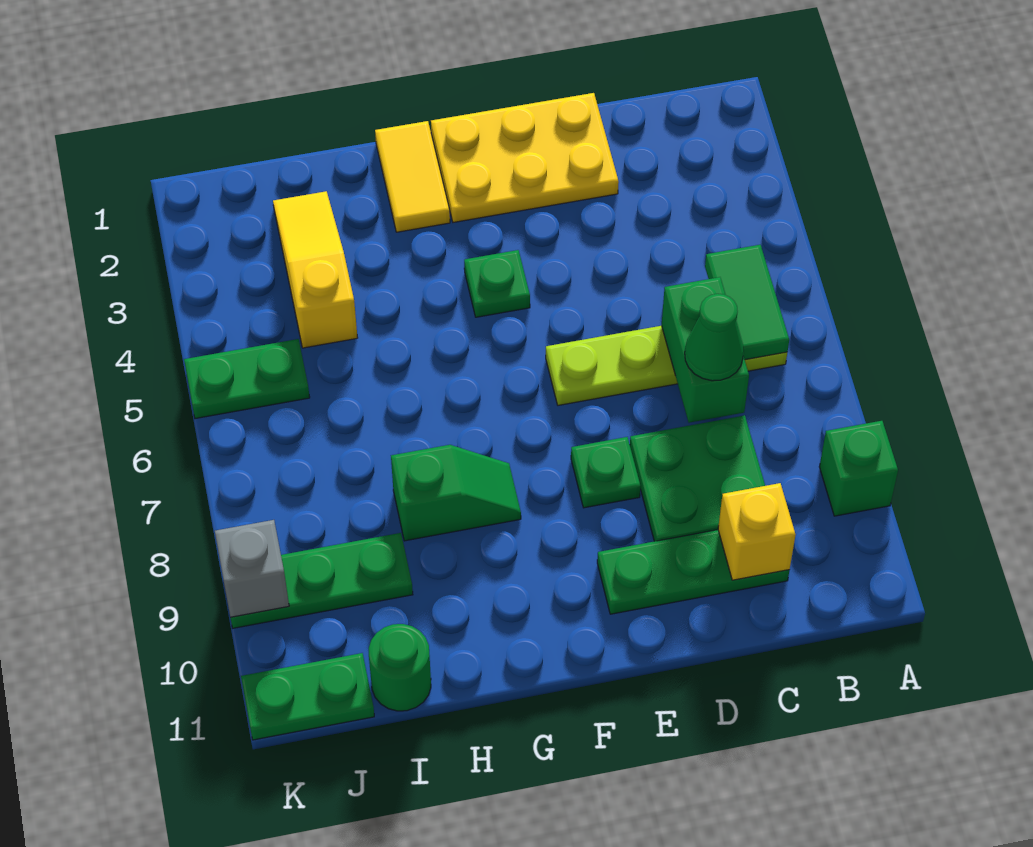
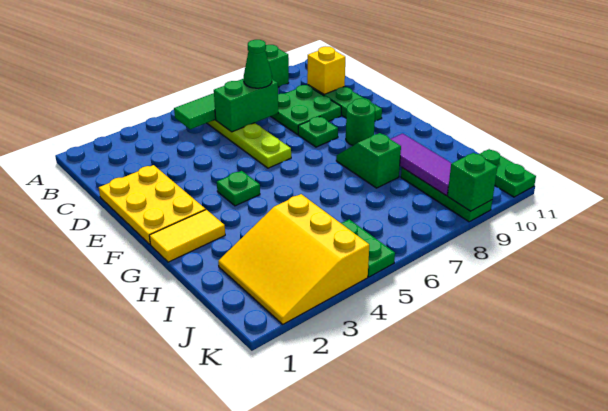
none -> purple 1x3 tile [391,134,452,195]
yellow 1x3 slope [273,191,358,348] -> yellow 3x3 slope [218,194,369,324]
green 1x1 round brick [369,624,431,711] -> green 1x1 round brick moved to [346,99,375,145]
grey 1x1 brick [215,520,289,617] -> green 1x1 brick [448,153,497,211]

